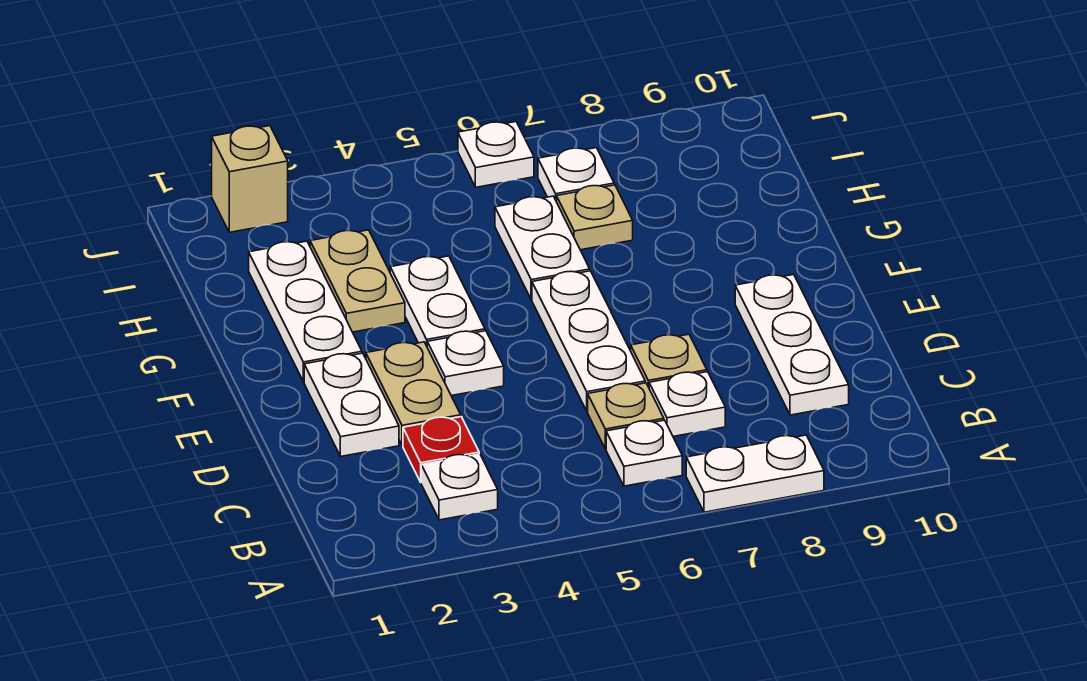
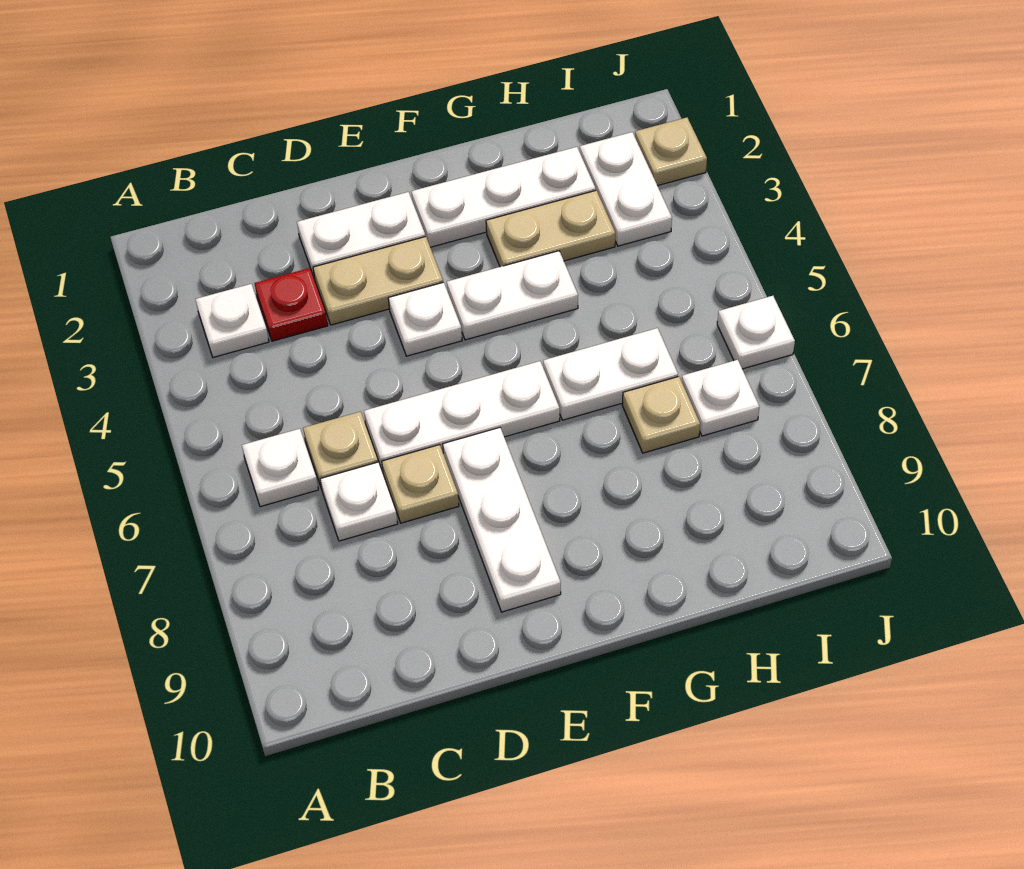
white 1x2 plate [686,435,824,512] -> white 1x2 plate moved to [580,132,672,246]
white 1x3 plate [735,275,849,415] -> white 1x3 plate turned to [443,428,561,612]
tan 1x1 brick [212,126,288,232] -> tan 1x1 plate [635,118,707,186]

